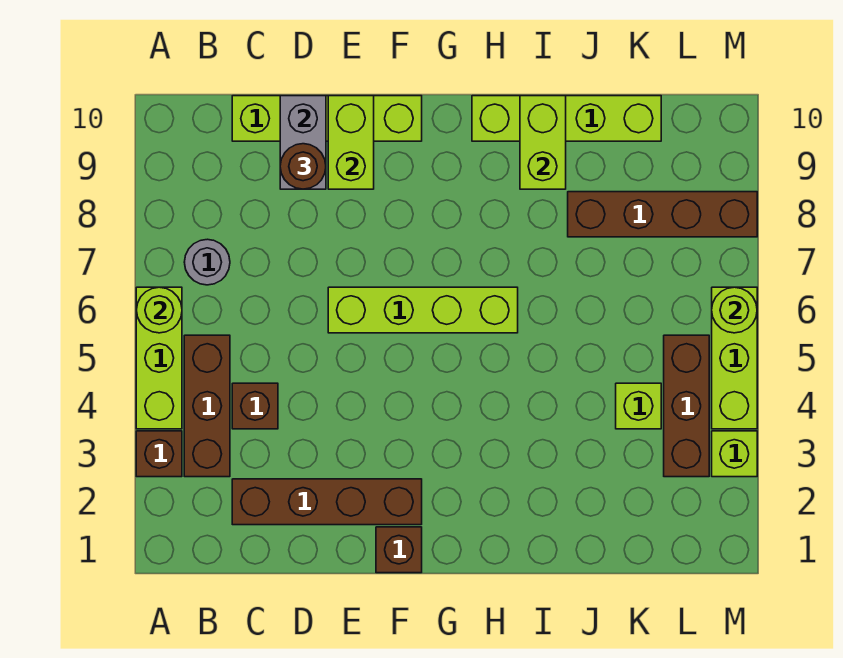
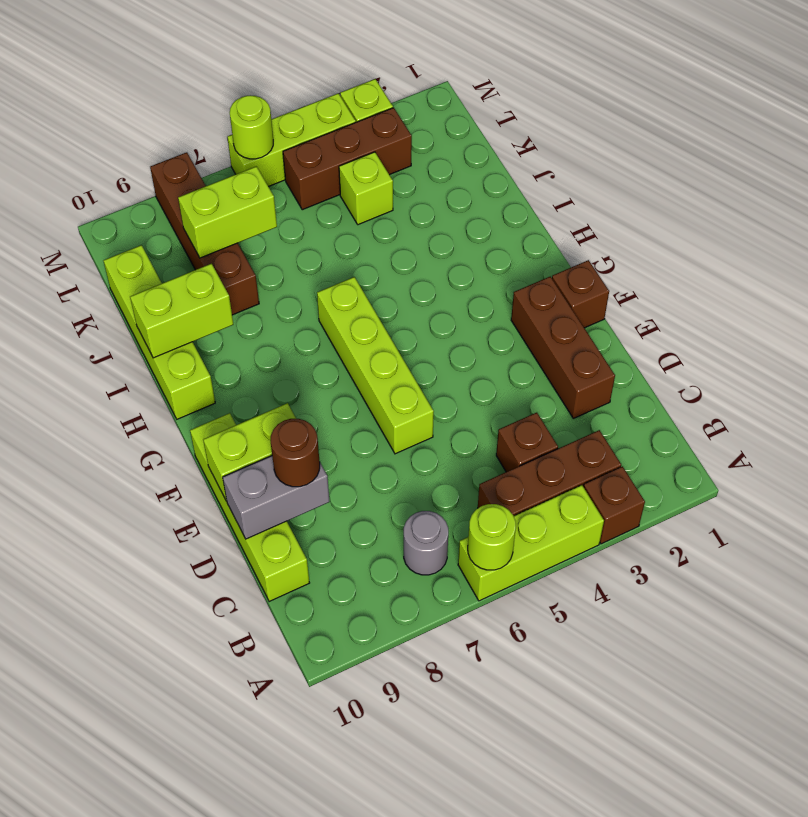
brown 1x4 brick [232,479,422,525] -> brown 1x3 brick [511,277,615,419]
none -> lime 1x2 brick [178,166,277,258]

